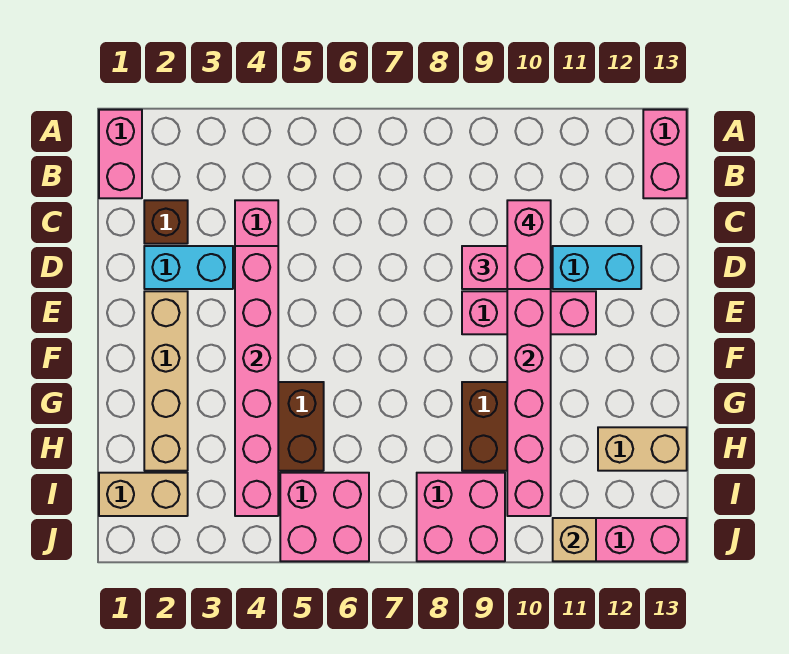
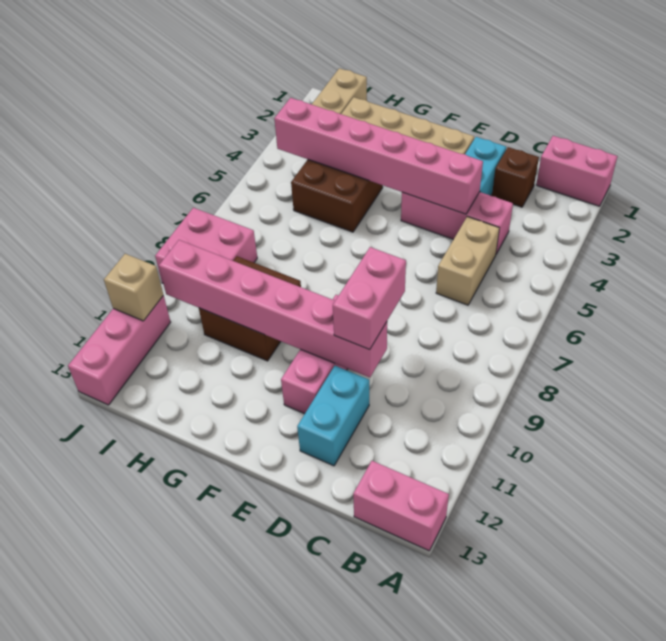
pink 1x2 brick [507,200,551,289] -> none
tan 1x2 brick [598,427,687,471] -> tan 1x2 brick moved to [436,217,499,305]
pink 2x2 brick [280,473,369,561] -> none

